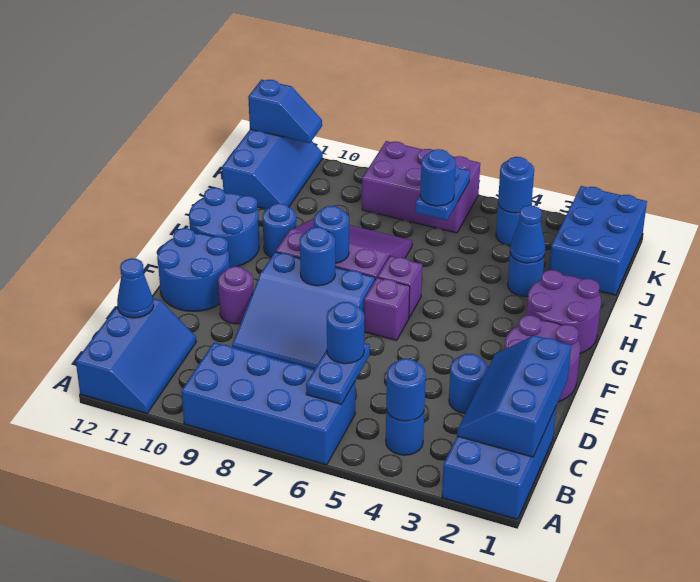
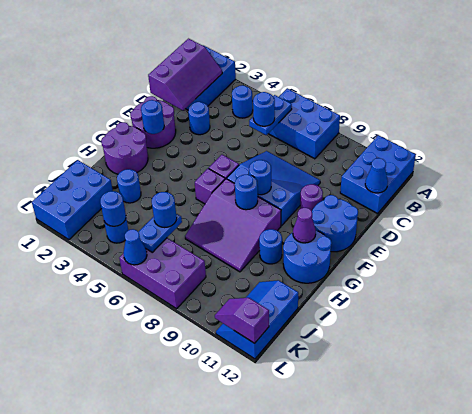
blue 2x4 brick [181,342,355,465] -> blue 2x3 brick [268,88,340,159]
blue 2x3 slope [76,298,196,413] -> blue 2x3 brick [340,135,416,213]
blue 2x3 slope [457,335,571,457] -> purple 2x3 slope [148,39,222,111]
blue 1x1 round brick [386,358,426,421] -> blue 1x1 round brick moved to [141,100,164,134]
none -> purple 1x1 cone [293,208,316,243]
blue 1x1 cone [510,205,545,263] -> blue 1x1 cone moved to [123,229,147,265]
blue 1x2 slope [248,80,322,143] -> purple 1x2 slope [215,298,269,343]

